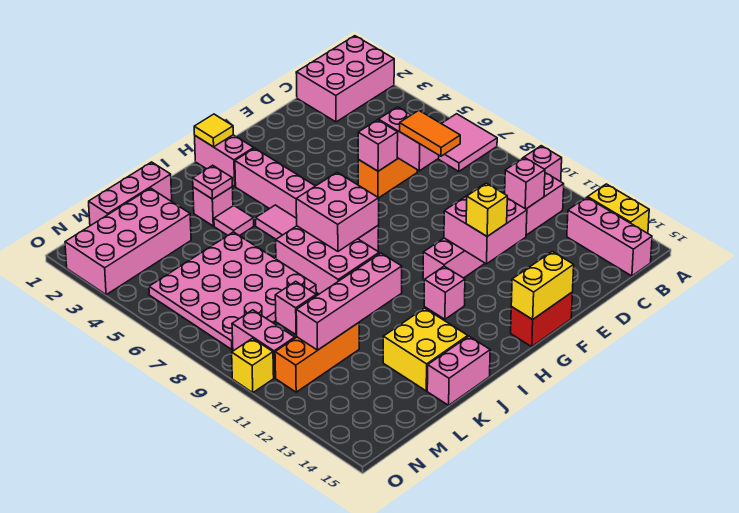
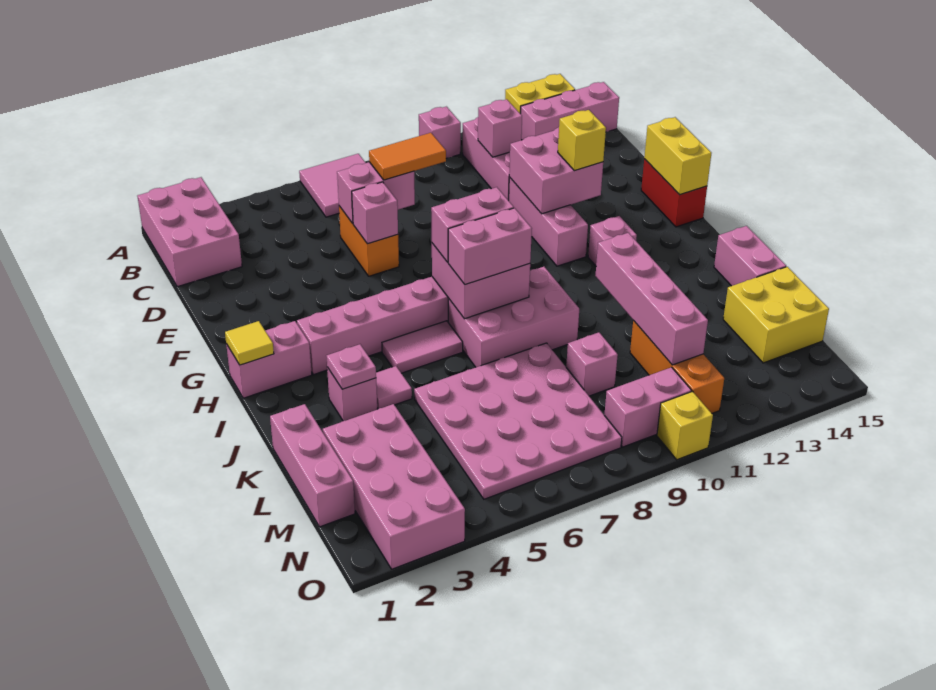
none -> pink 1x2 brick [431,187,514,262]
none -> pink 1x2 brick [448,208,532,285]
yellow 2x2 brick [383,308,468,391] -> yellow 2x2 brick moved to [723,267,829,363]

